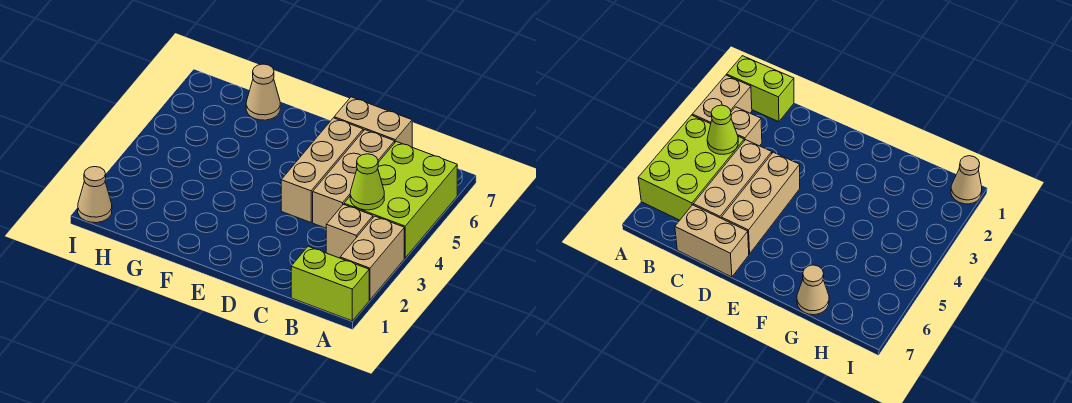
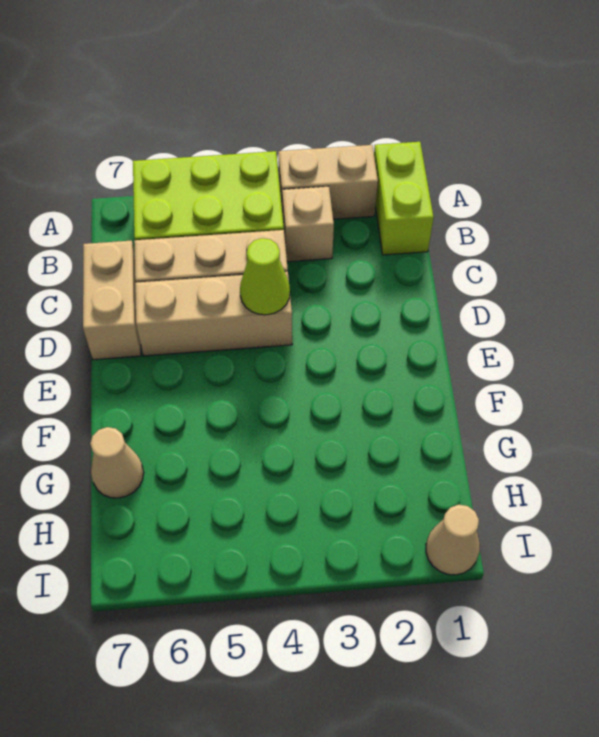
lime 1x1 cone [350,154,384,210] -> lime 1x1 cone moved to [240,238,290,315]

